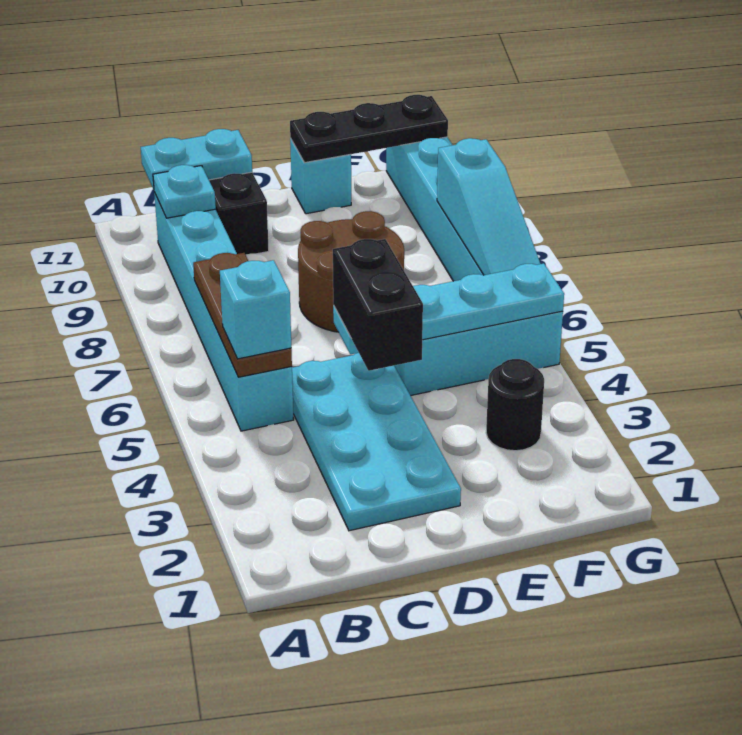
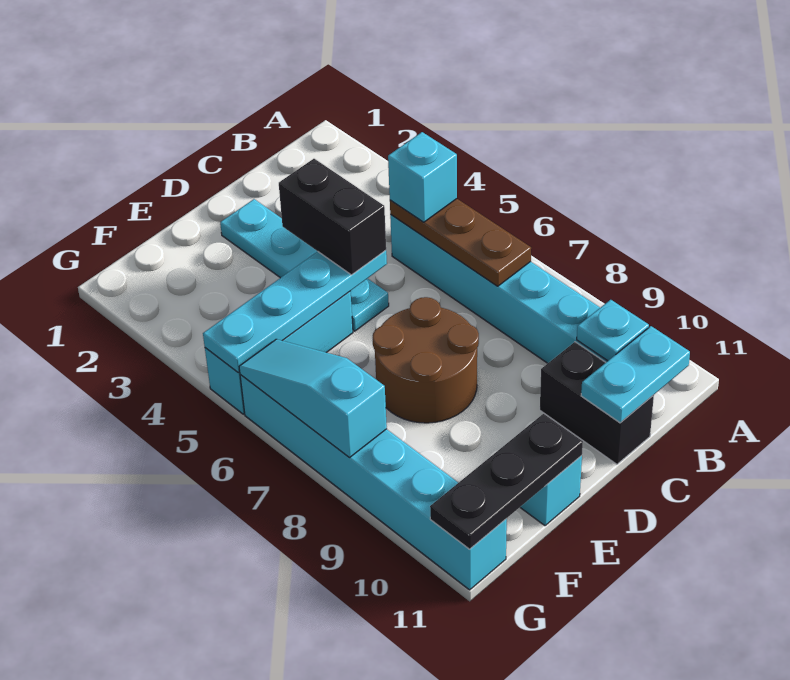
cyan 2x4 plate [292,353,461,531] -> cyan 1x4 plate [220,199,389,331]
black 1x1 round brick [486,359,544,451] -> none

